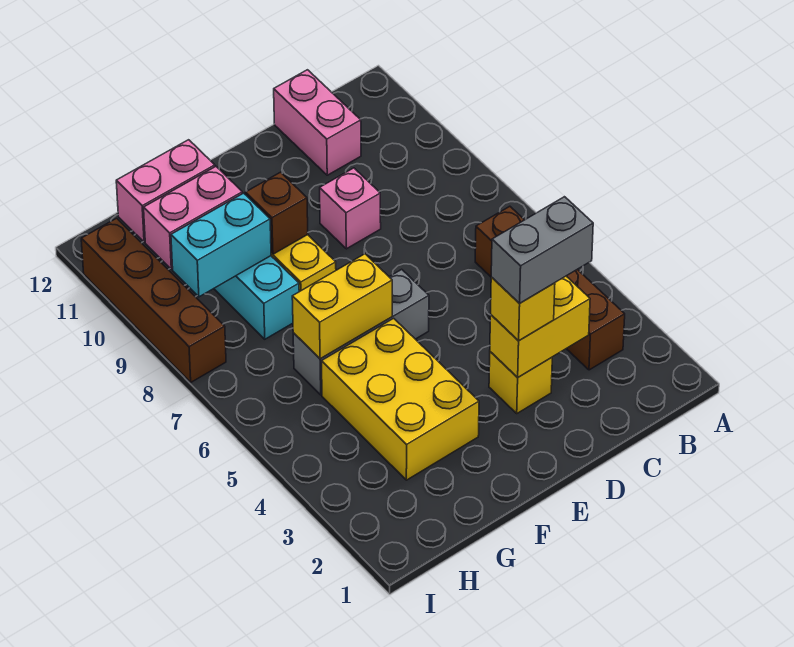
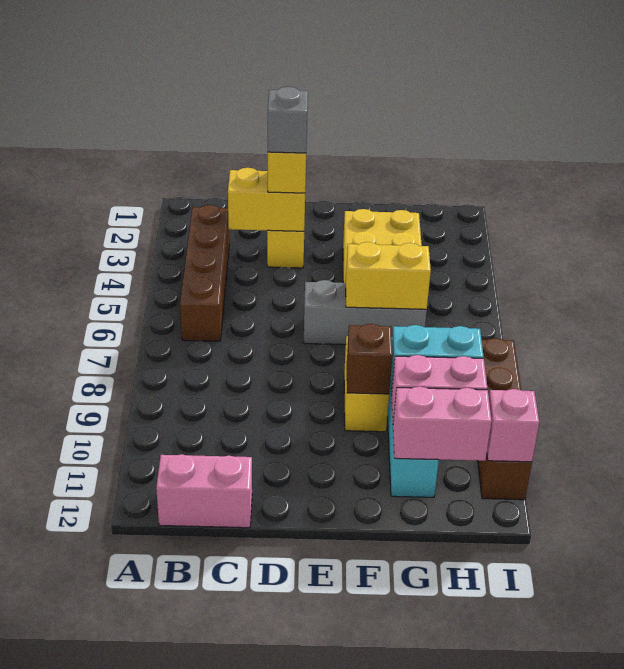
grey 1x2 brick [491,197,593,303] -> grey 1x1 brick [268,87,308,153]
pink 1x2 brick [274,70,361,175] -> pink 1x2 brick turned to [156,454,252,528]
pink 1x1 brick [320,168,381,249] -> pink 1x1 brick moved to [487,389,539,462]

